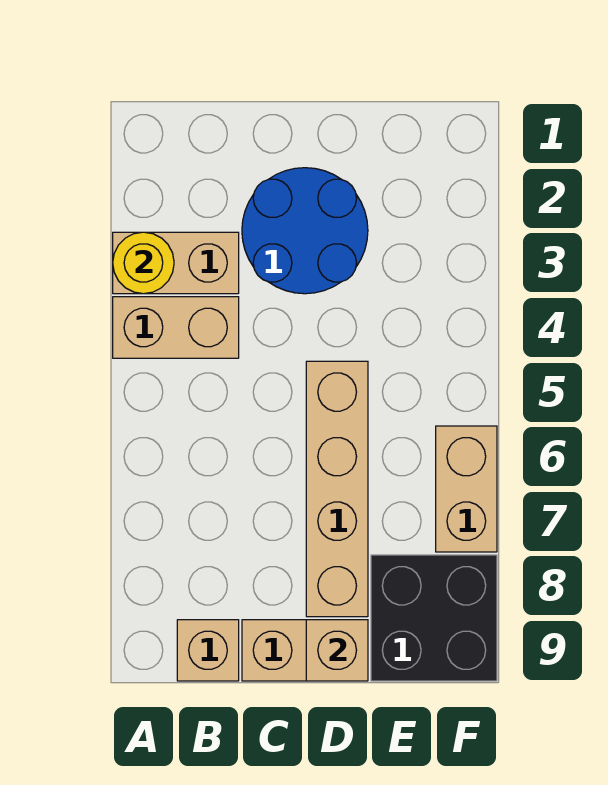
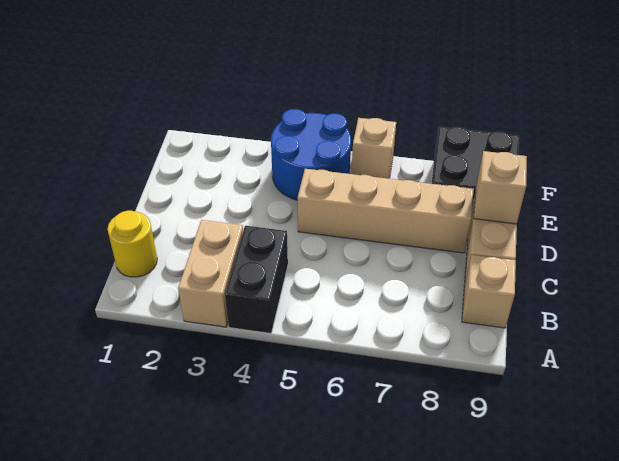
yellow 1x1 round brick [113,232,174,294] -> yellow 1x1 round brick moved to [107,211,157,277]
tan 1x2 brick [113,297,239,358] -> black 1x2 brick [225,226,288,333]
blue 2x2 round brick [242,168,368,294] -> blue 2x2 round brick moved to [271,109,351,200]
tan 1x2 brick [436,426,497,552] -> tan 1x1 brick [351,118,396,179]

